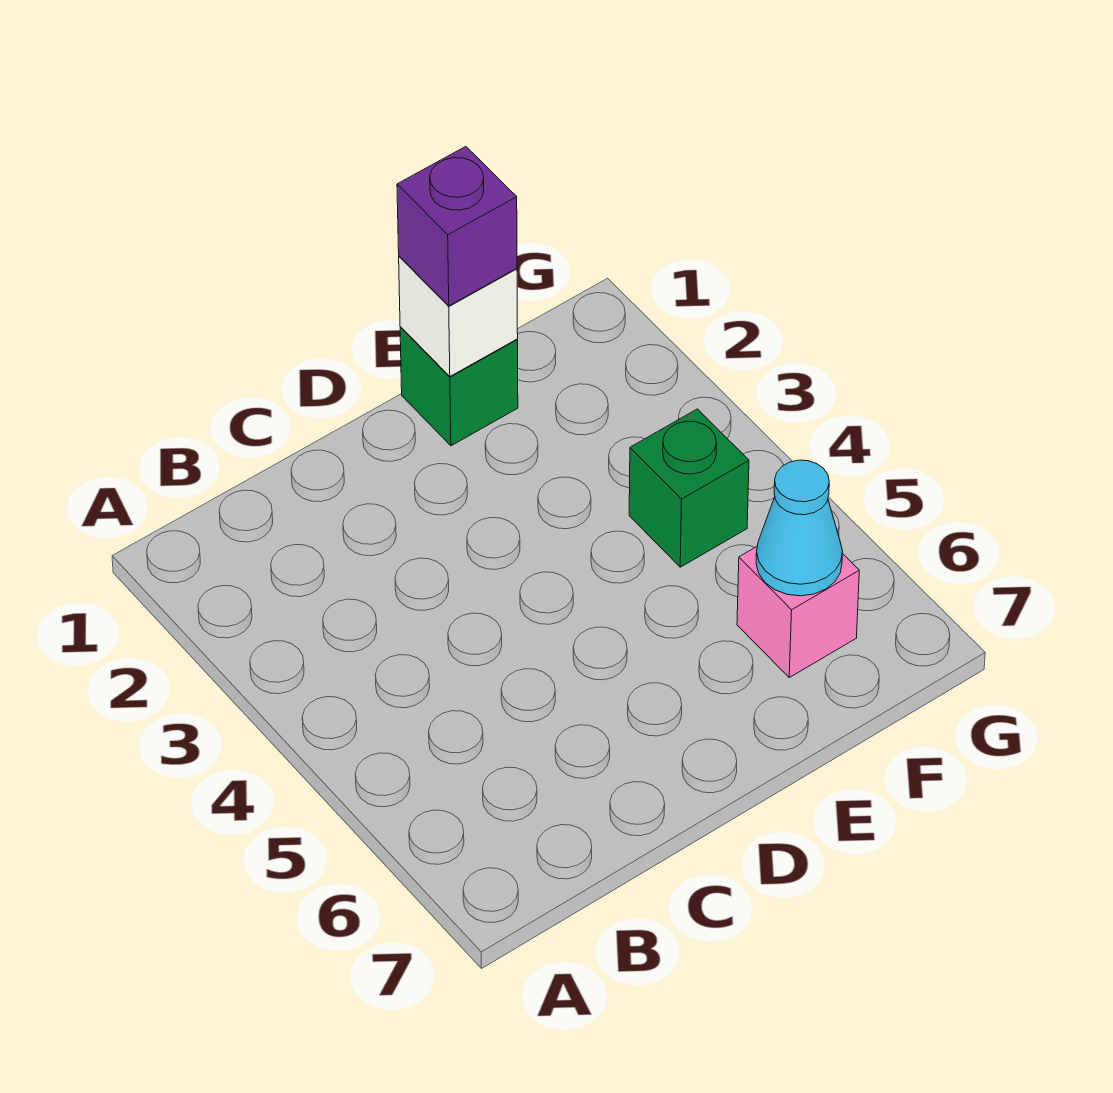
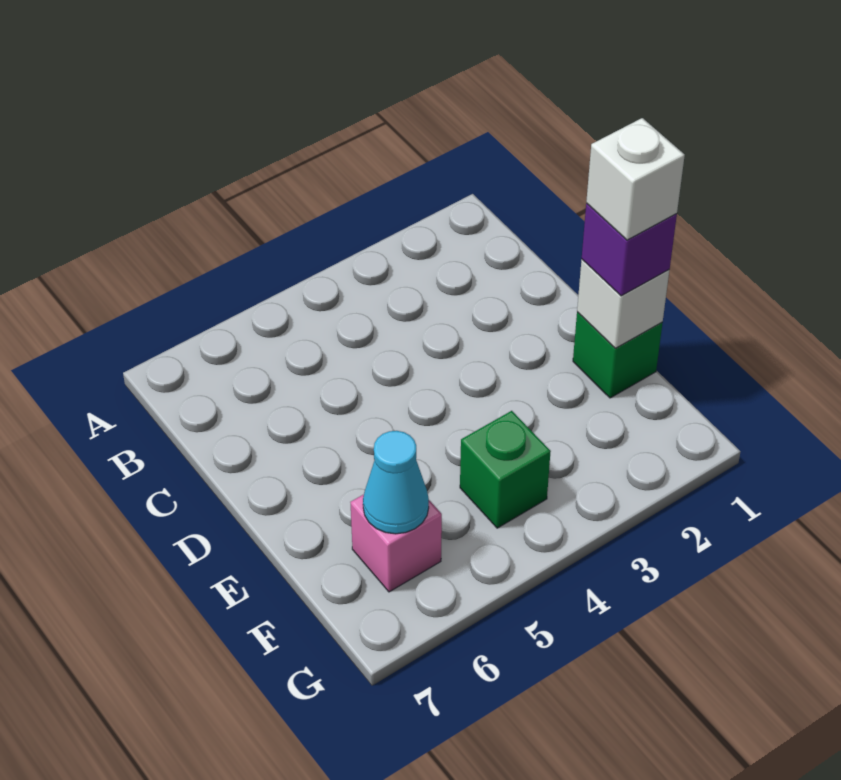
none -> white 1x1 brick [586,118,685,240]

